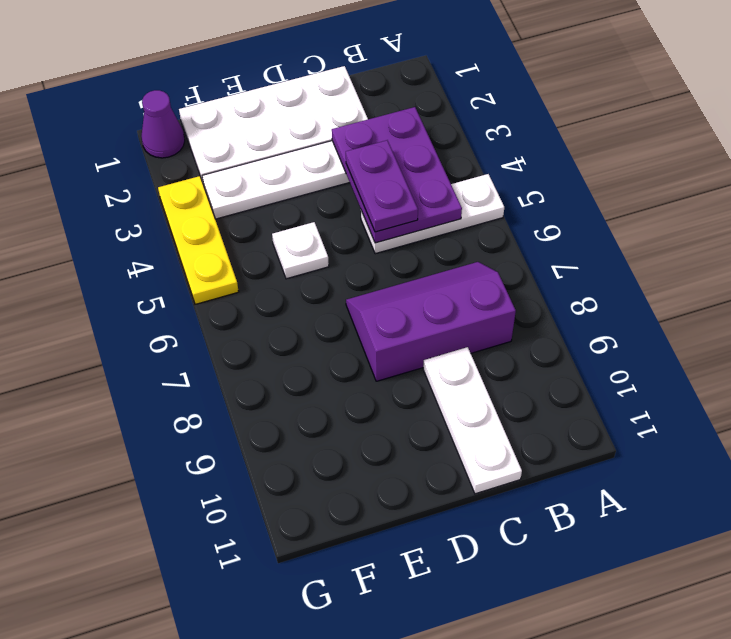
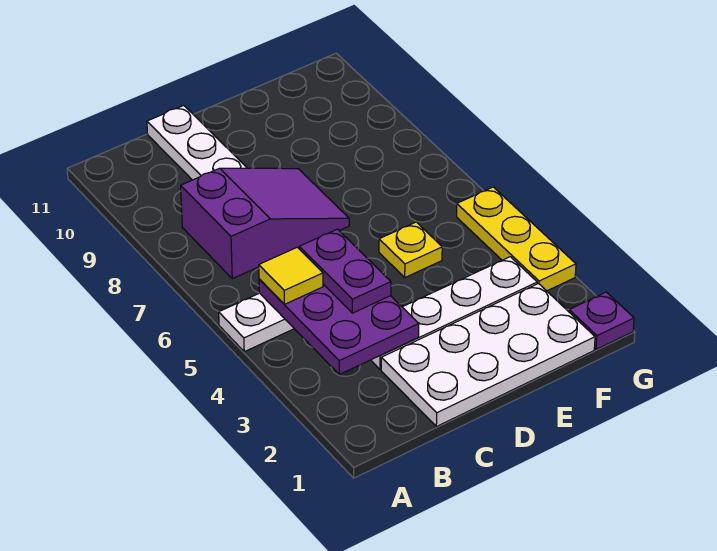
none -> yellow 1x1 tile [259,247,323,304]
purple 2x3 slope [346,262,516,381] -> purple 2x3 slope turned to [181,168,349,279]
white 1x1 plate [272,222,329,279] -> yellow 1x1 plate [379,222,442,277]
purple 1x1 cone [142,90,185,158] -> purple 1x1 plate [569,292,634,349]

